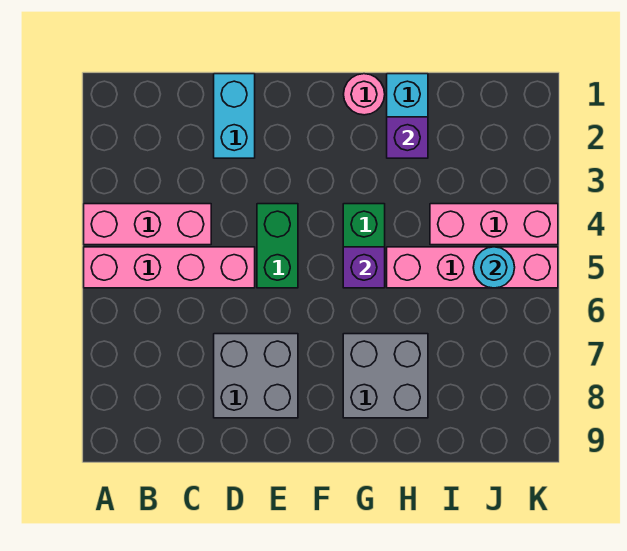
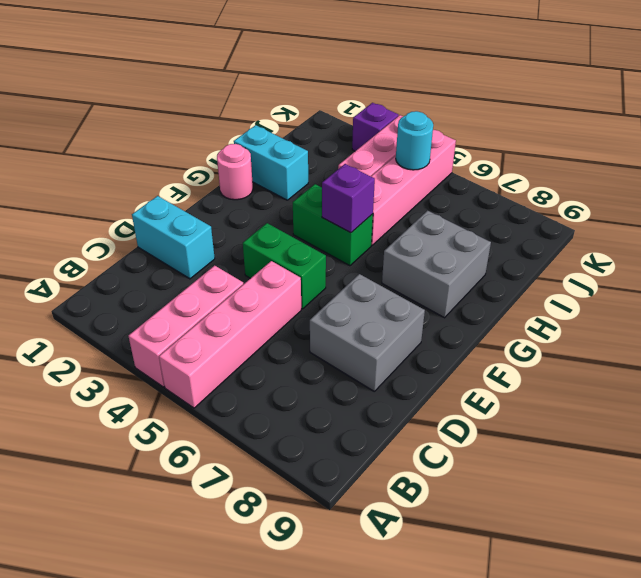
purple 1x1 brick [387,117,428,158] -> purple 1x1 brick moved to [352,103,398,151]

